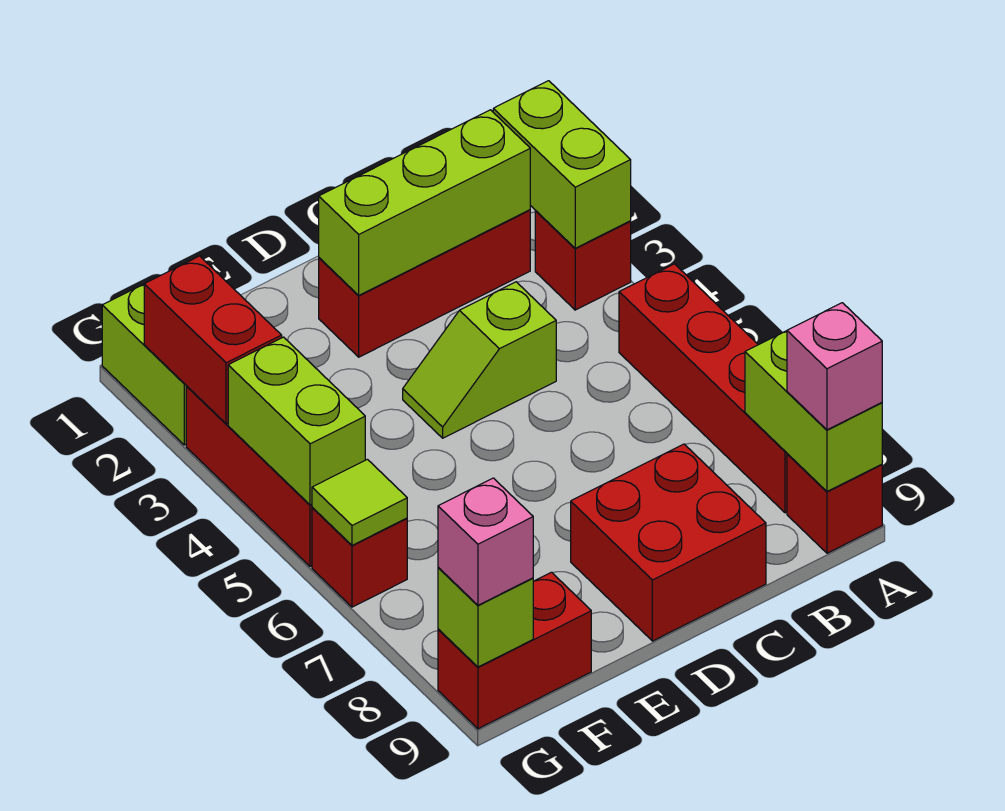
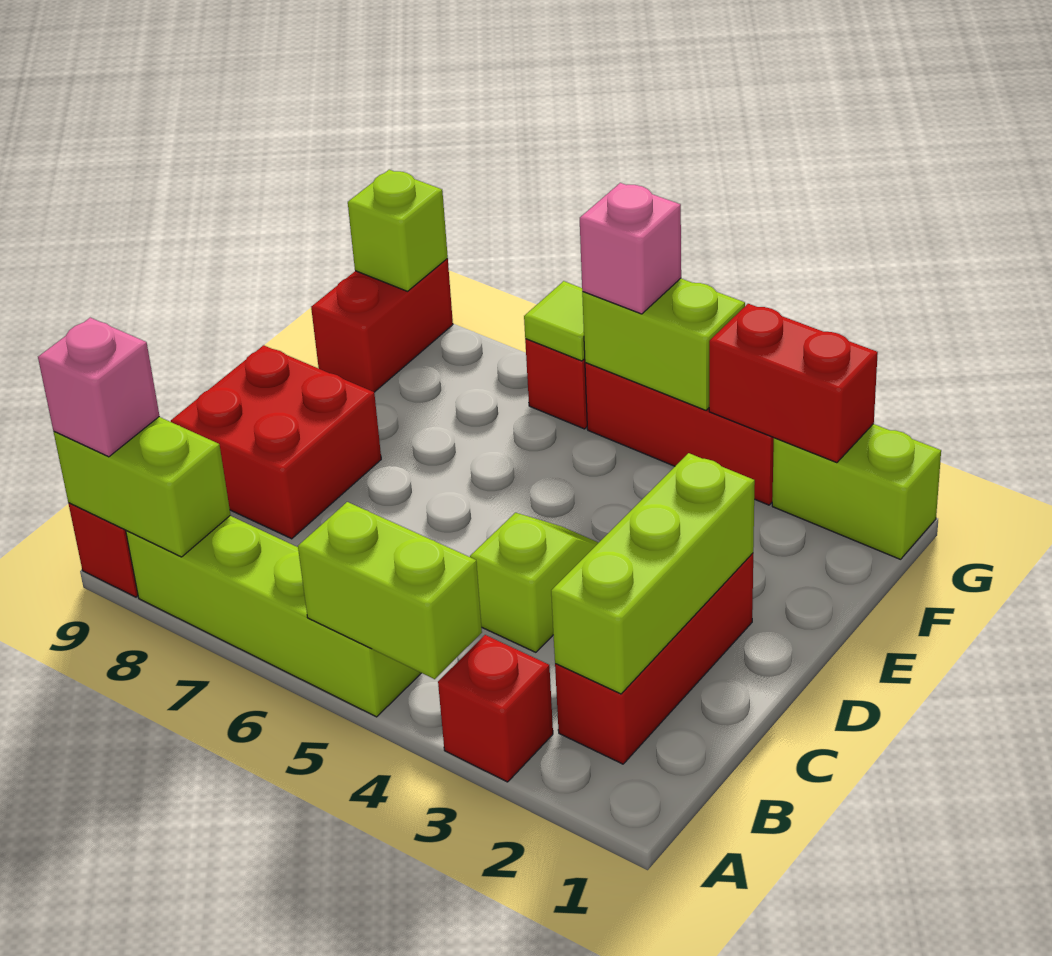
lime 1x2 brick [493,81,631,248] -> lime 1x2 brick moved to [298,502,482,679]
red 1x4 brick [619,264,787,513] -> lime 1x4 brick [126,516,421,717]
pink 1x1 brick [438,478,533,605] -> pink 1x1 brick moved to [580,183,681,314]

